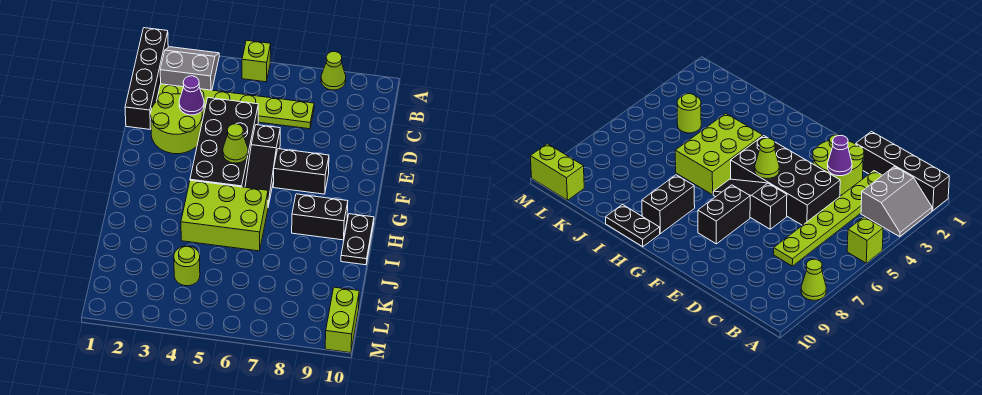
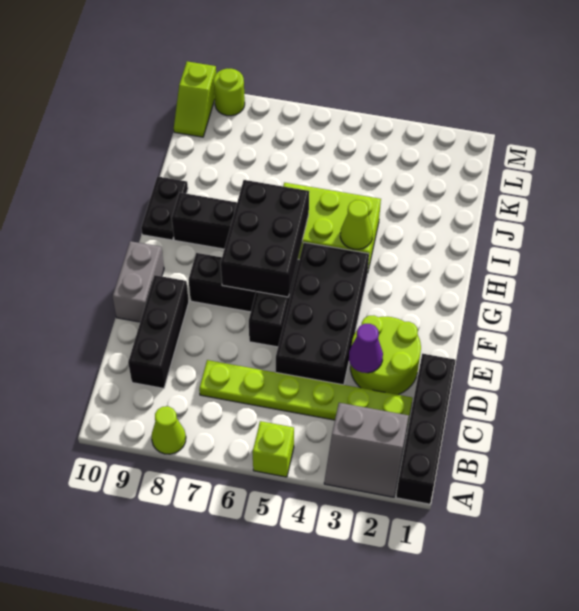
none -> black 1x3 brick [128,275,189,388]
none -> grey 1x2 brick [113,241,164,322]
lime 1x1 cone [223,124,248,163] -> lime 1x1 cone moved to [340,200,373,249]
none -> black 2x3 brick [221,180,309,297]
lime 1x1 round brick [174,246,200,286] -> lime 1x1 round brick moved to [214,69,245,116]
lime 1x2 brick [325,287,359,353] -> lime 1x2 slope [174,61,216,137]

